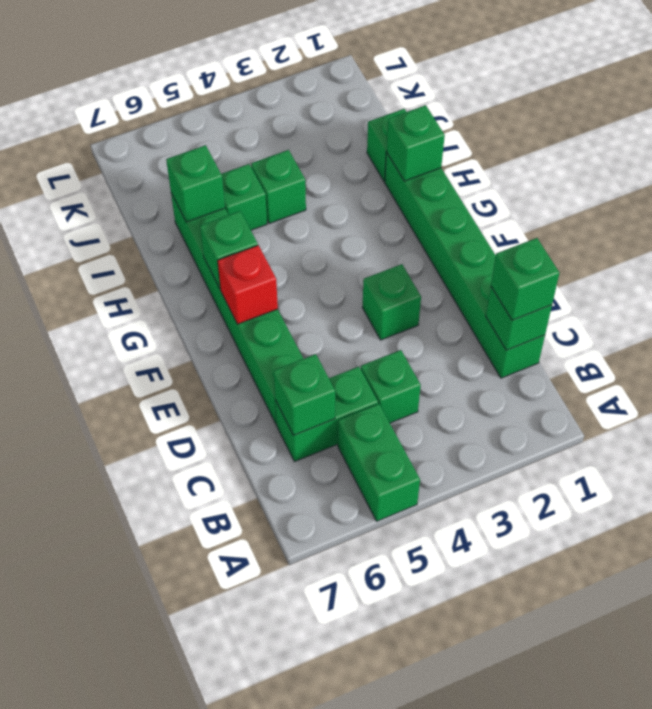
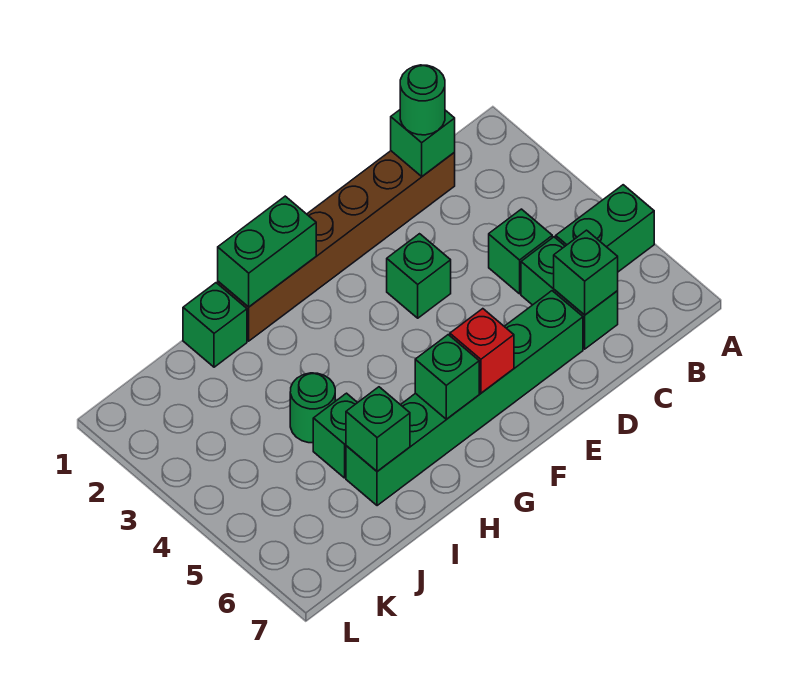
green 1x6 brick [385,152,545,378] -> brown 1x6 brick [218,151,455,341]
green 1x1 brick [491,238,559,320] -> green 1x1 round brick [400,65,445,135]
green 1x1 brick [386,105,445,181] -> green 1x2 brick [218,196,316,307]
green 1x1 brick [251,150,306,224] -> green 1x1 round brick [290,373,335,443]

